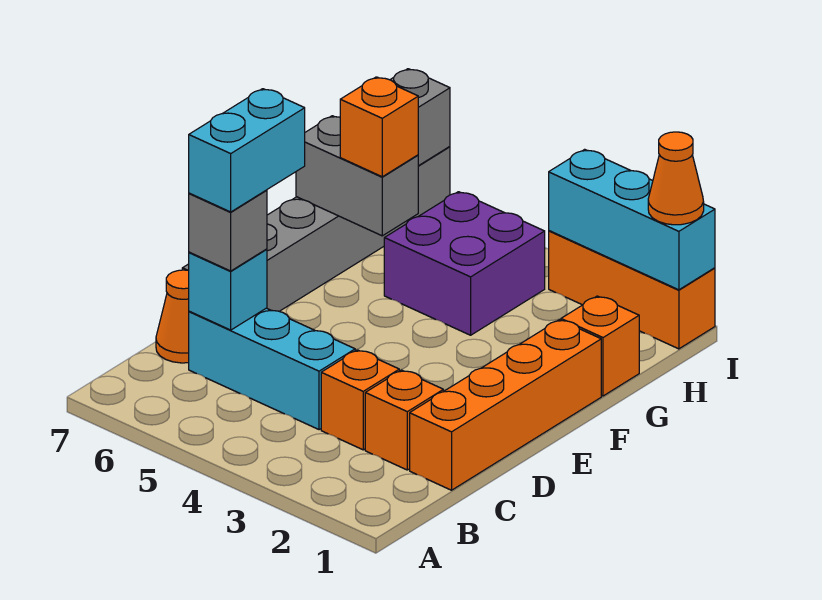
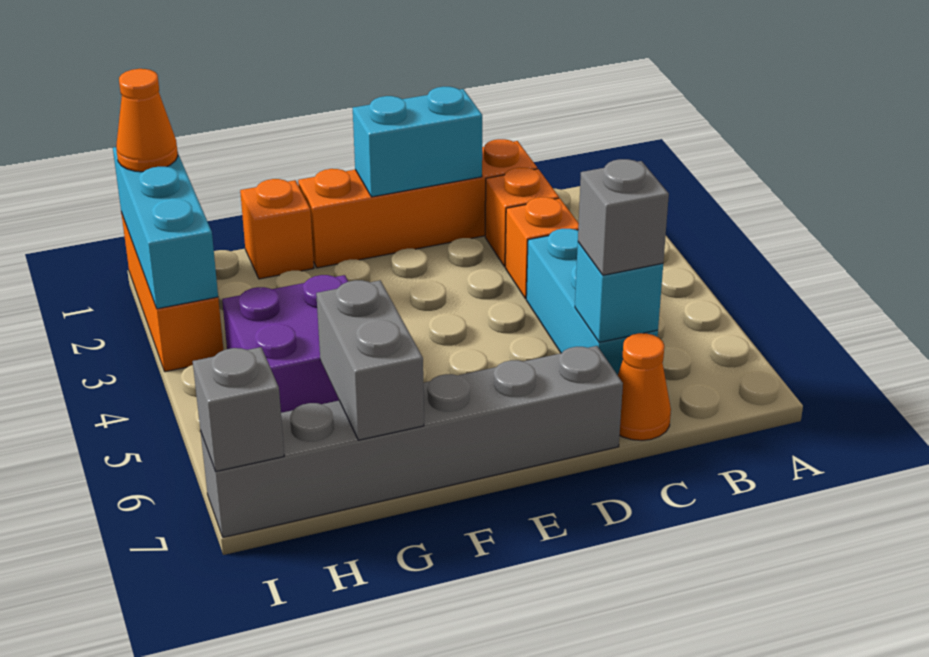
cyan 1x2 brick [189,89,305,212] -> cyan 1x2 brick moved to [353,87,482,197]
orange 1x1 brick [340,77,418,177] -> none

